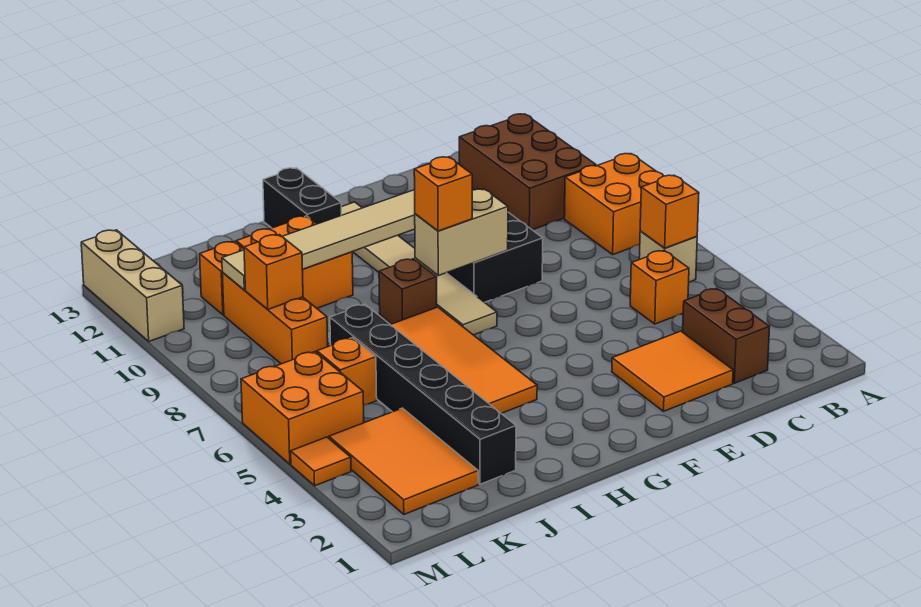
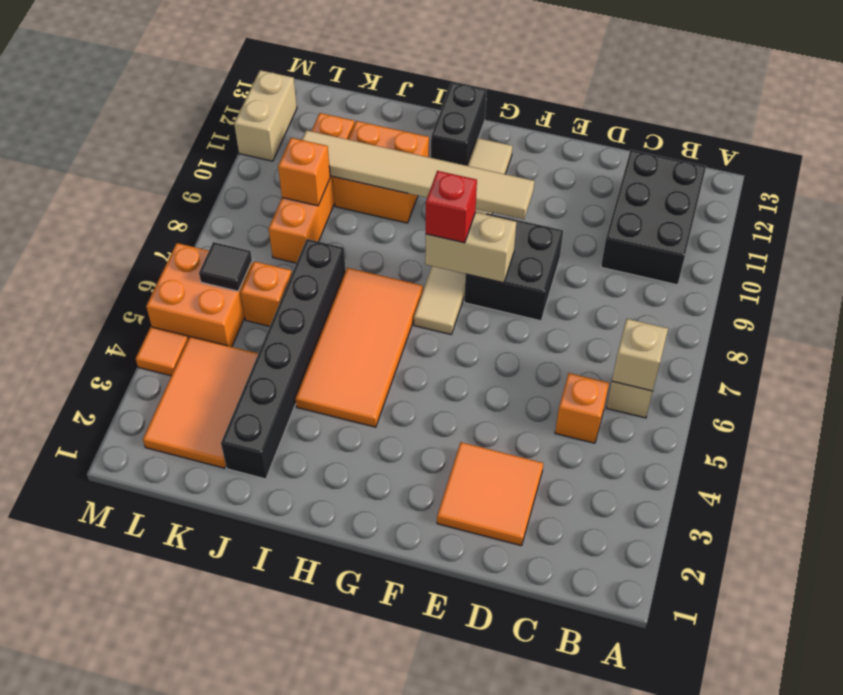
orange 2x2 brick [564,154,663,255] -> none
orange 1x1 brick [640,175,699,248] -> tan 1x1 brick [612,319,668,391]
brown 2x3 brick [459,114,596,230] -> black 2x3 brick [601,150,706,285]
brown 1x2 brick [683,288,770,383] -> none
orange 1x1 brick [414,157,472,231] -> red 1x1 brick [426,171,477,243]
brown 1x1 brick [379,259,437,324] -> none
none -> black 1x1 tile [199,242,252,291]
tan 1x3 brick [81,230,184,341] -> tan 1x2 brick [234,70,297,161]

